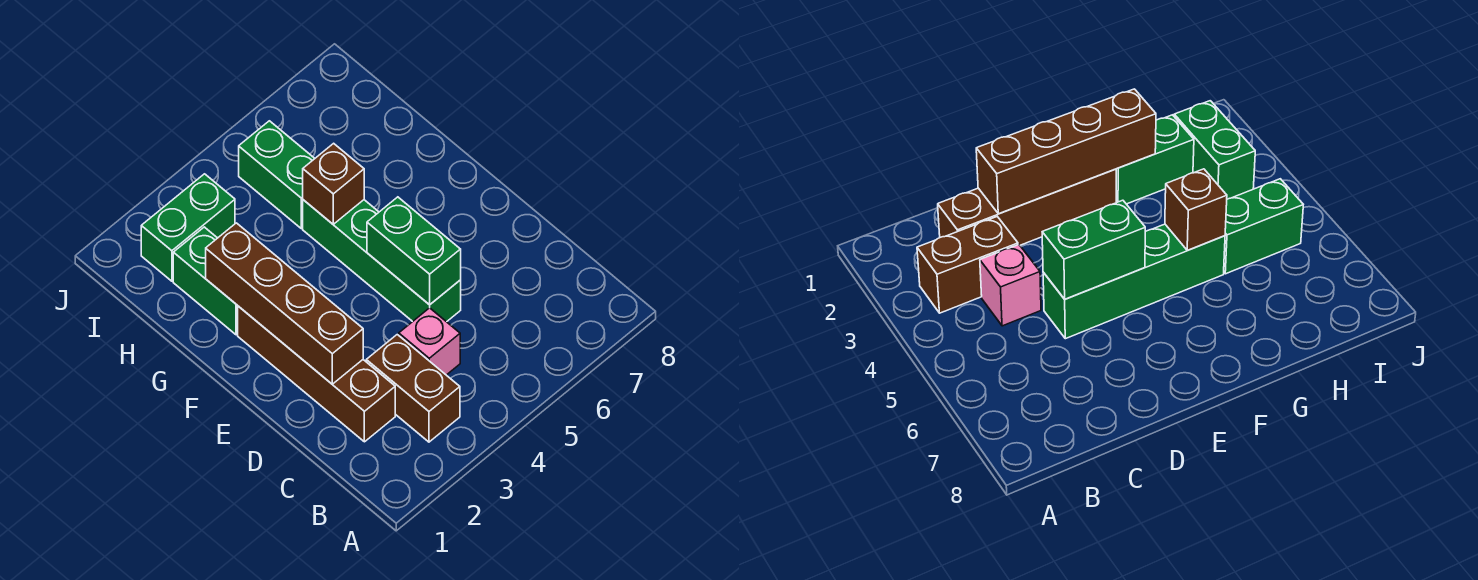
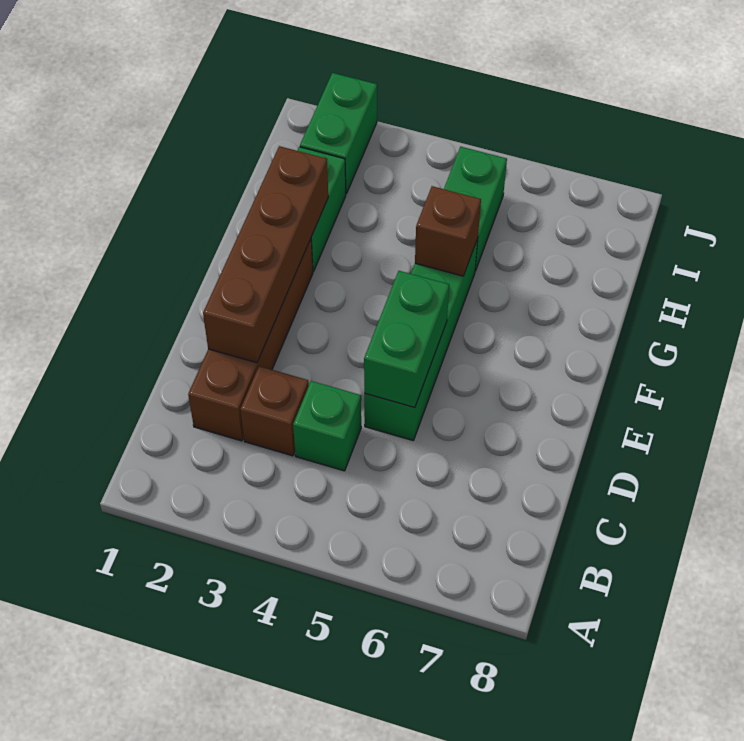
brown 1x2 brick [366,335,460,442] -> brown 1x1 brick [240,366,309,456]
pink 1x1 brick [399,308,460,375] -> green 1x1 brick [293,381,361,471]
green 1x2 brick [141,174,235,281] -> green 1x2 brick turned to [300,73,377,194]

